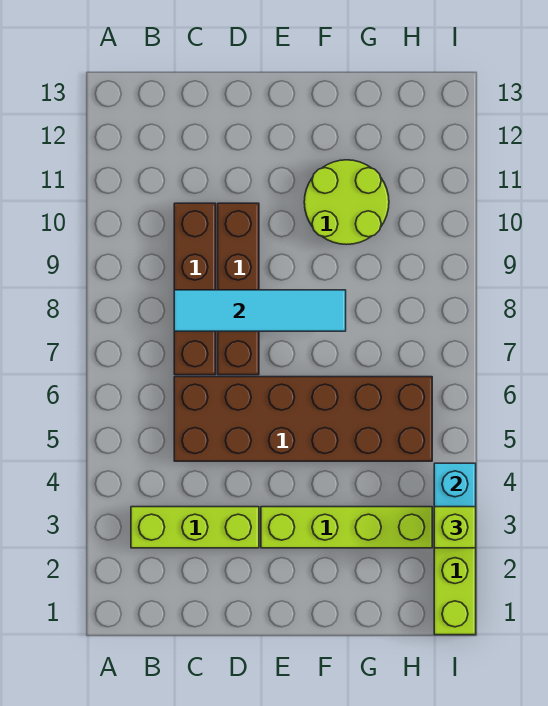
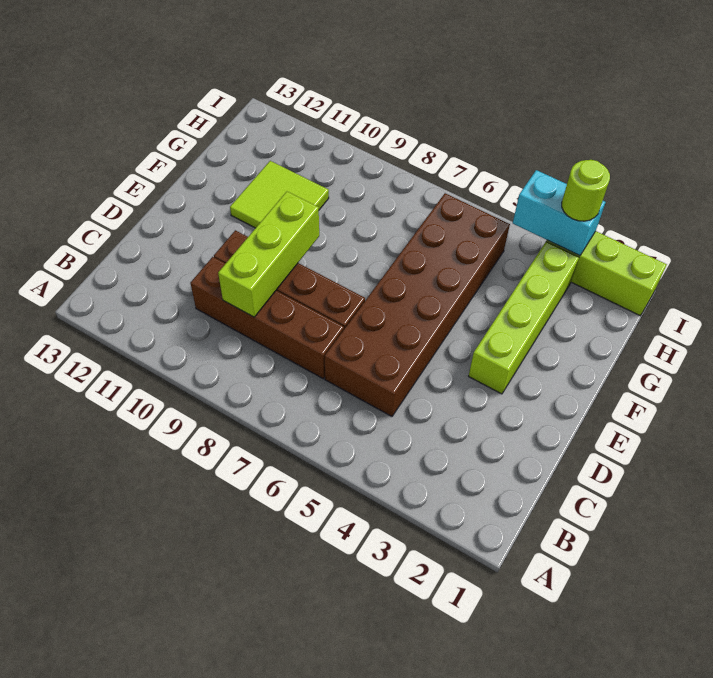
lime 1x3 brick [131,507,259,548] -> lime 1x3 brick moved to [218,192,319,317]
cyan 1x4 tile [174,290,346,331] -> none
lime 2x2 round brick [304,160,389,245] -> lime 2x2 tile [230,161,329,228]
lime 1x1 brick [434,507,476,548] -> lime 1x1 round brick [562,160,610,221]

